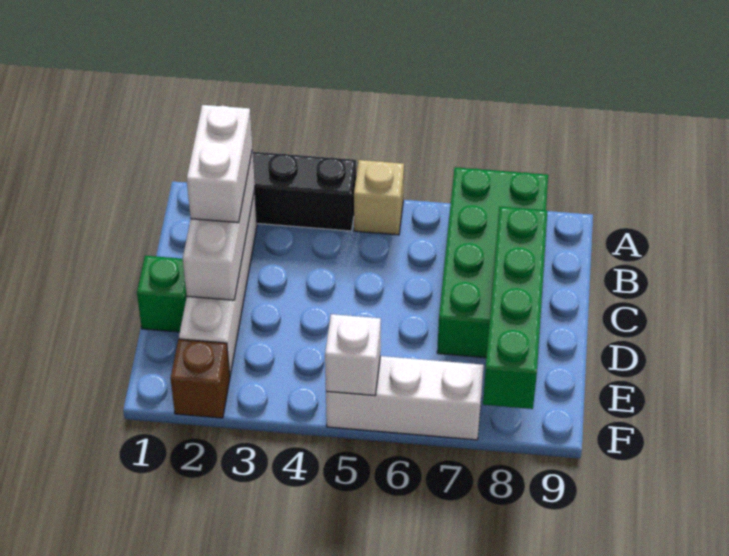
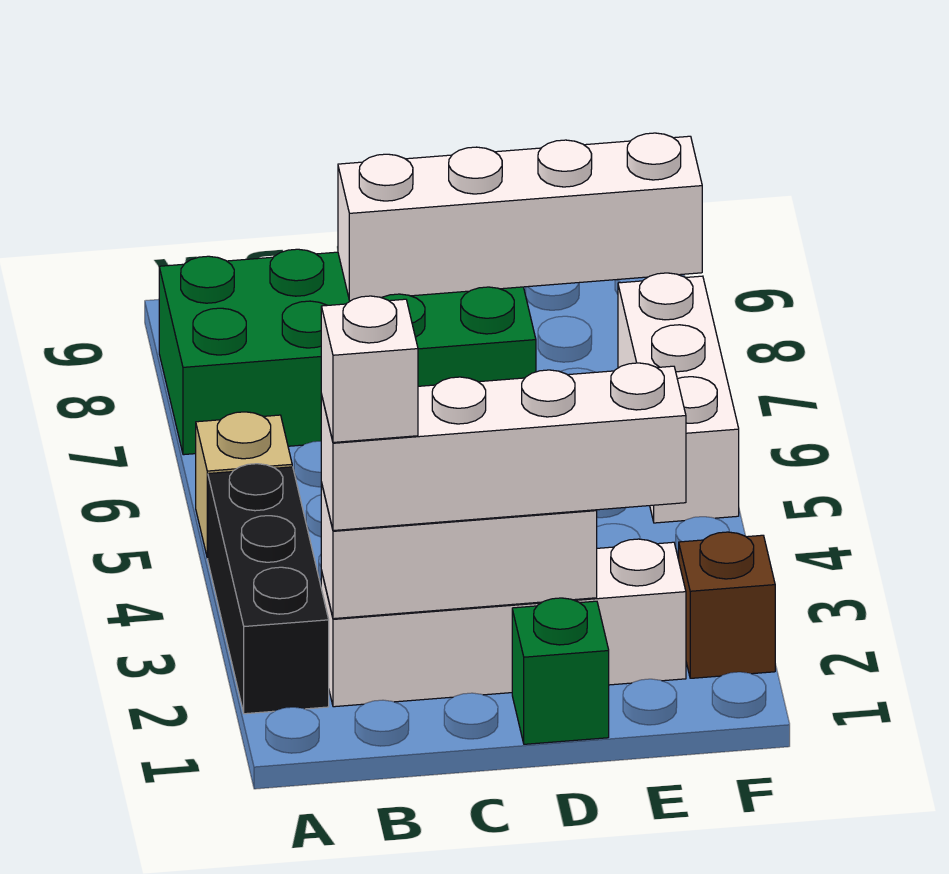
white 1x2 brick [187,105,252,223] -> white 1x4 brick [321,363,686,531]
green 1x4 brick [483,207,547,409] -> white 1x4 brick [338,133,702,301]
white 1x1 brick [325,314,381,396] -> white 1x1 brick moved to [321,296,418,442]

